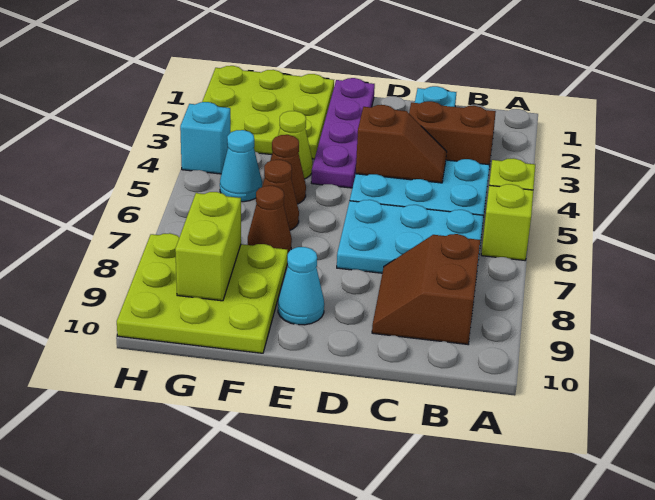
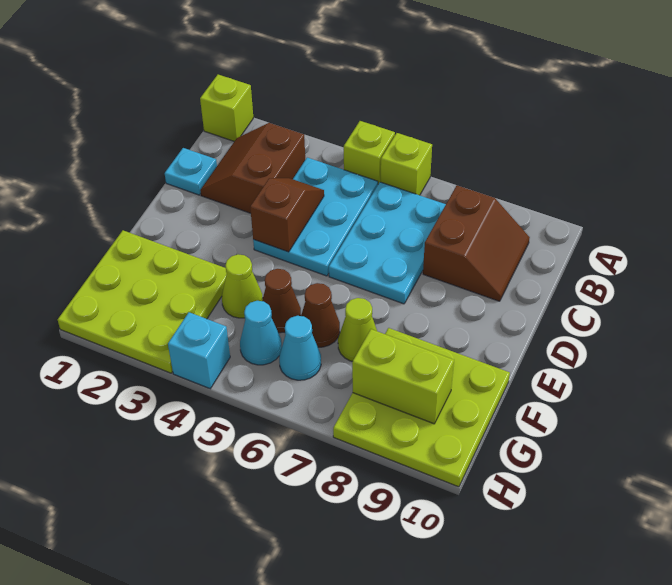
none -> lime 1x1 brick [200,75,253,141]
brown 2x2 slope [372,234,480,344] -> brown 2x2 slope turned to [423,185,530,301]
purple 1x4 plate [311,78,375,188] -> none
cyan 1x1 cone [278,247,324,325] -> cyan 1x1 cone moved to [279,316,321,380]
brown 1x1 cone [248,186,292,253] -> lime 1x1 cone [338,298,377,361]

